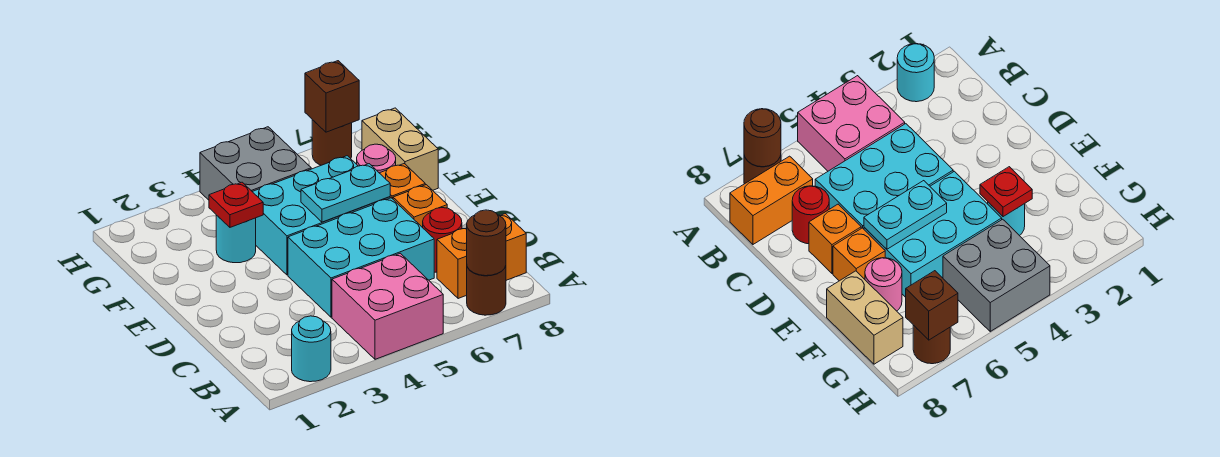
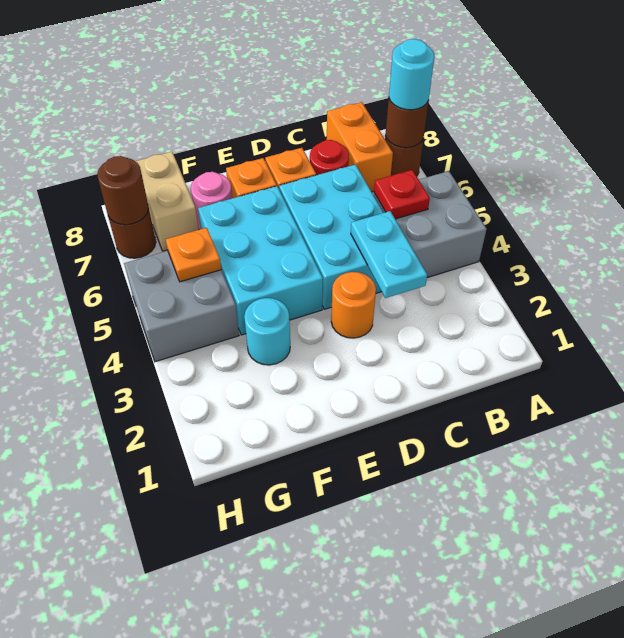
cyan 1x1 round brick [292,316,331,382] -> cyan 1x1 round brick moved to [389,39,434,110]
pink 2x2 brick [332,253,443,359] -> grey 2x2 brick [374,171,487,278]
none -> orange 1x1 round brick [331,272,376,338]
cyan 1x2 plate [301,164,390,222] -> cyan 1x2 plate moved to [351,211,427,298]
red 1x1 plate [209,182,263,227] -> red 1x1 plate moved to [374,170,430,219]
tan 1x2 brick [362,108,438,190] -> tan 1x2 brick turned to [135,152,199,251]
none -> orange 1x1 plate [166,228,221,282]
brown 1x1 brick [305,61,359,132] -> brown 1x1 round brick [97,156,149,225]

